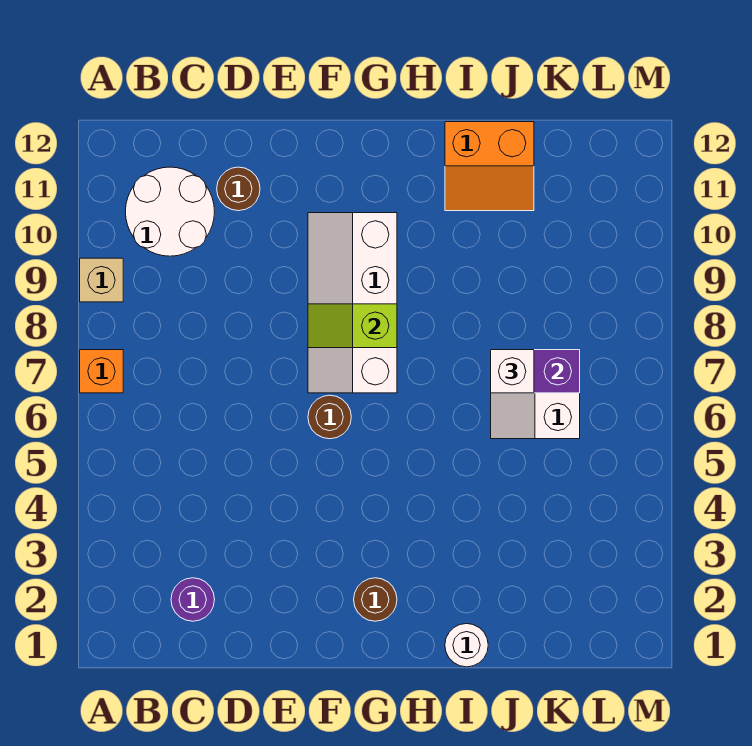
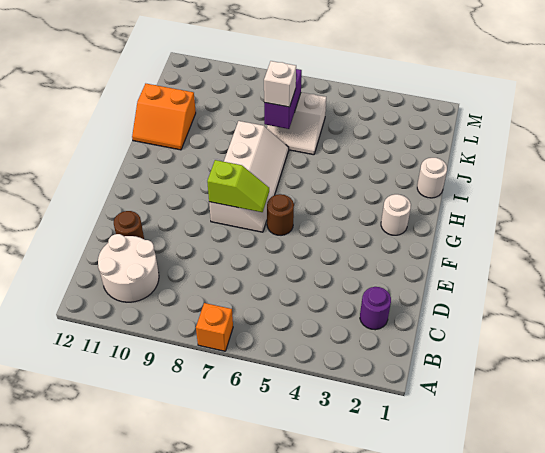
tan 1x1 brick [80,258,123,302] -> none
white 2x4 slope [308,213,397,393] -> white 2x4 slope turned to [209,121,289,232]
lime 1x2 slope [308,304,397,348] -> lime 1x2 slope turned to [207,160,269,212]
brown 1x1 round brick [354,578,397,621] -> white 1x1 round brick [381,194,411,235]
orange 2x2 slope [445,122,534,211] -> orange 2x2 slope turned to [132,84,196,150]

